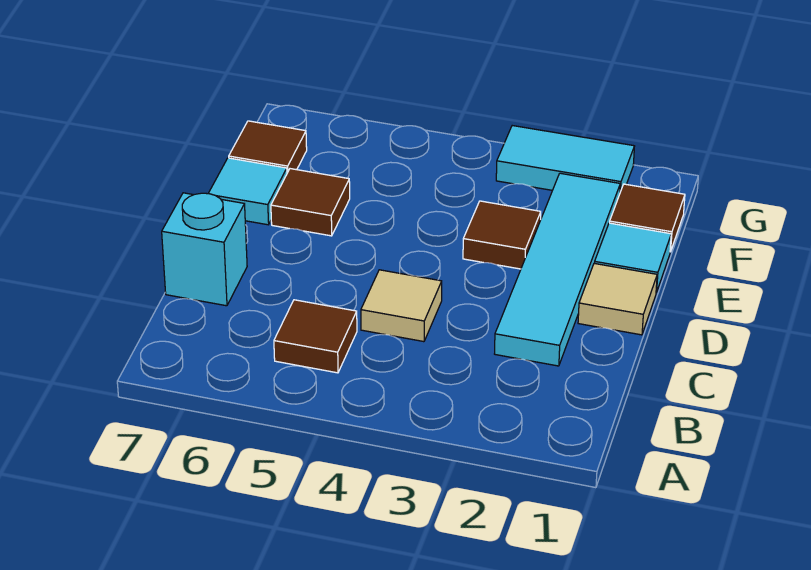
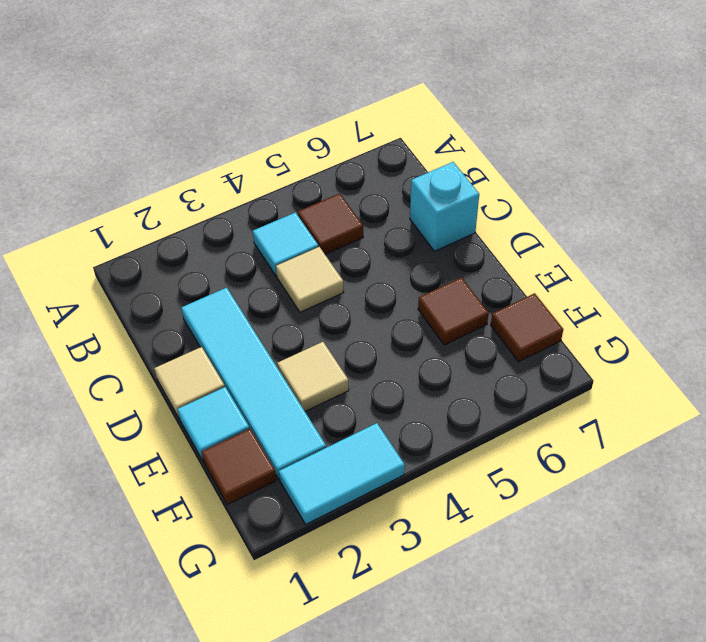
brown 1x1 tile [463,201,541,269] -> tan 1x1 tile [277,342,349,411]
cyan 1x1 tile [208,158,287,225] -> cyan 1x1 tile moved to [253,212,318,276]

